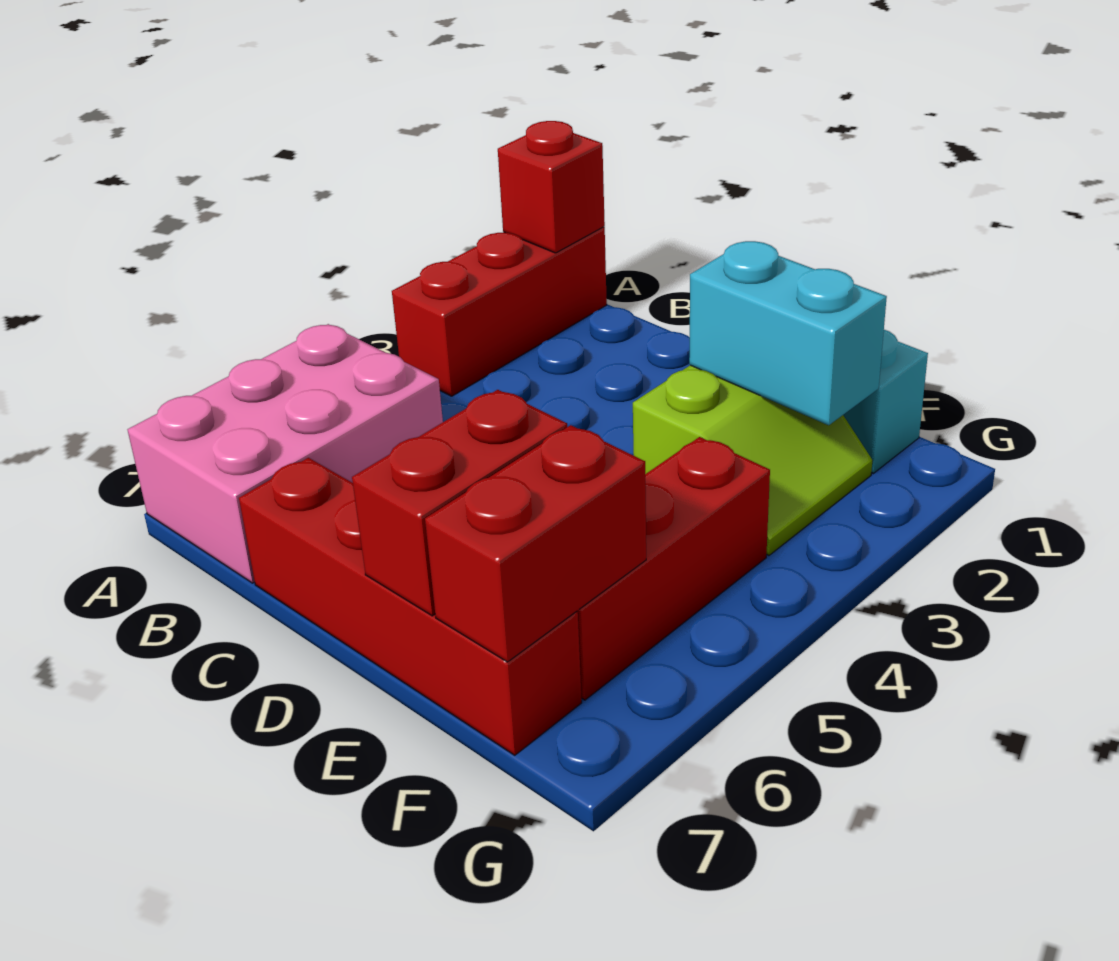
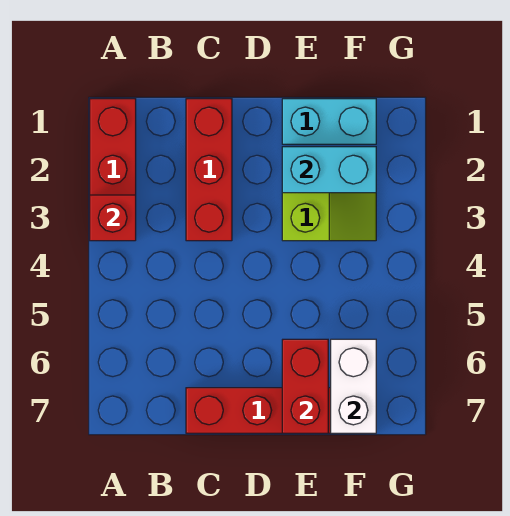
red 1x1 brick [498,121,605,253] -> red 1x1 brick moved to [90,195,136,241]
pink 2x3 brick [128,324,443,583] -> none
red 1x3 brick [577,437,770,700] -> red 1x3 brick moved to [186,99,232,241]
red 1x2 brick [425,425,646,662] -> white 1x2 brick [331,339,376,433]

